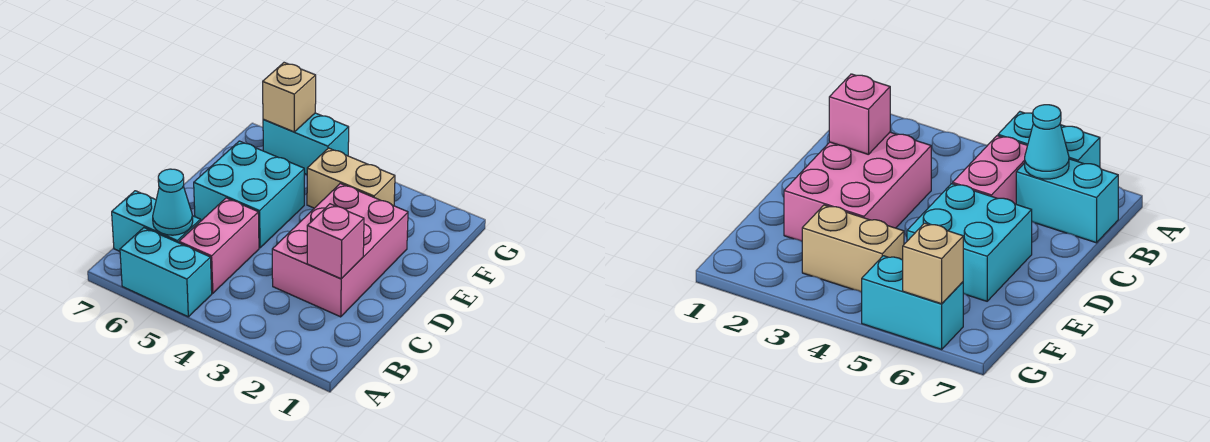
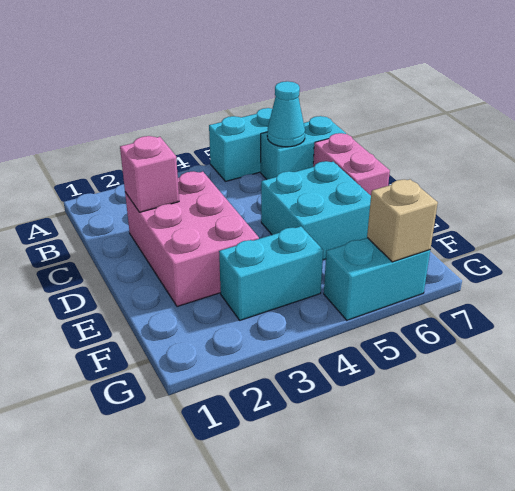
pink 1x2 brick [179,198,259,293] -> pink 1x2 brick moved to [313,133,390,195]
tan 1x2 brick [307,148,395,208] -> cyan 1x2 brick [219,226,323,320]

